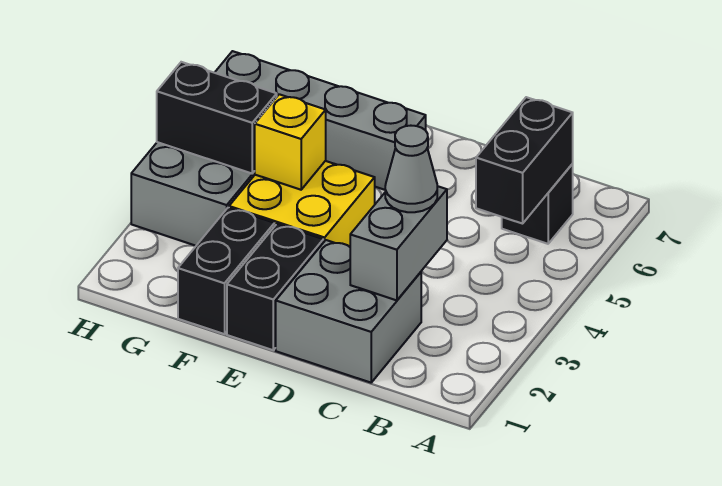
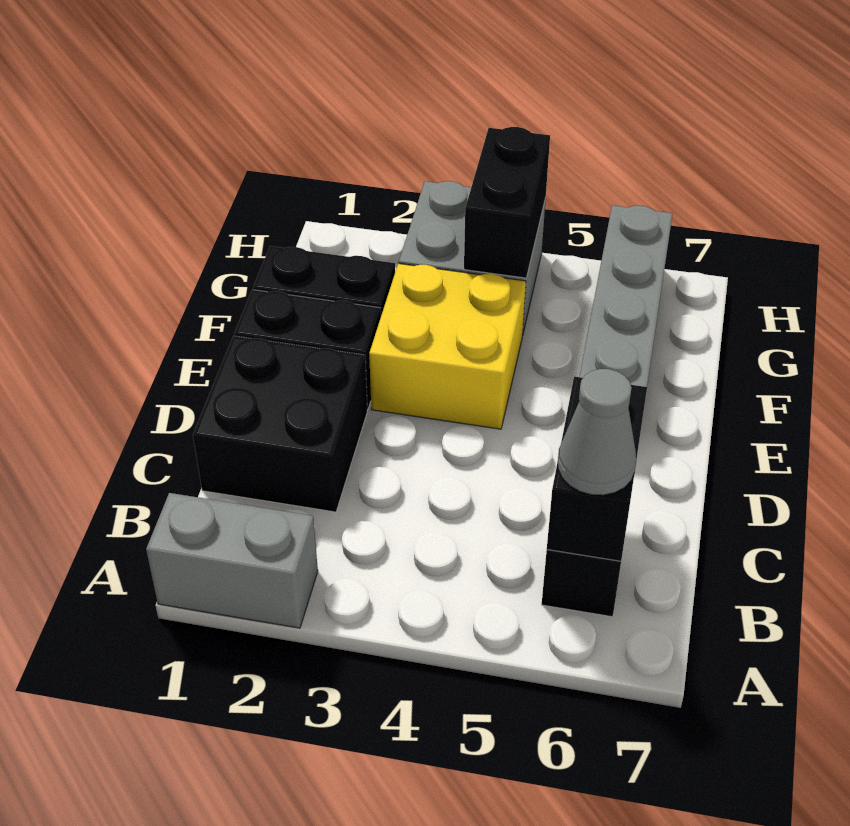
black 1x2 brick [476,97,573,224] -> black 1x2 brick turned to [547,377,647,561]
grey 2x2 brick [276,240,421,383] -> black 2x2 brick [193,336,367,512]
grey 1x2 brick [350,186,447,300] -> grey 1x2 brick moved to [146,493,318,628]
grey 1x1 cone [385,126,437,212] -> grey 1x1 cone moved to [558,369,636,495]
yellow 1x1 brick [255,94,326,190] -> none

